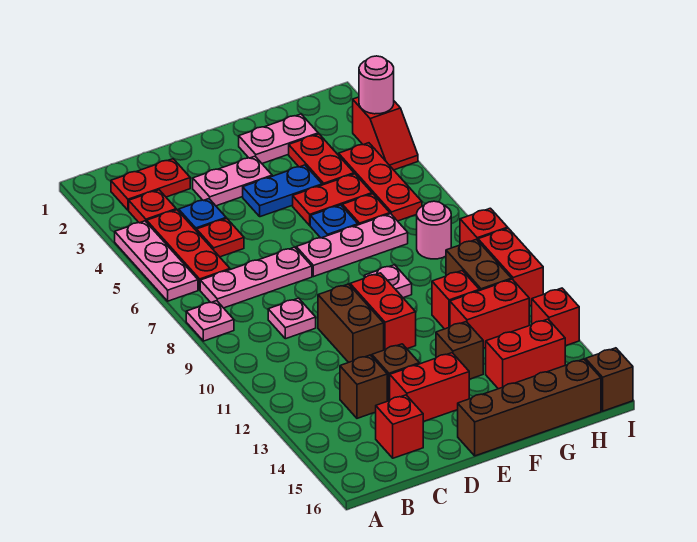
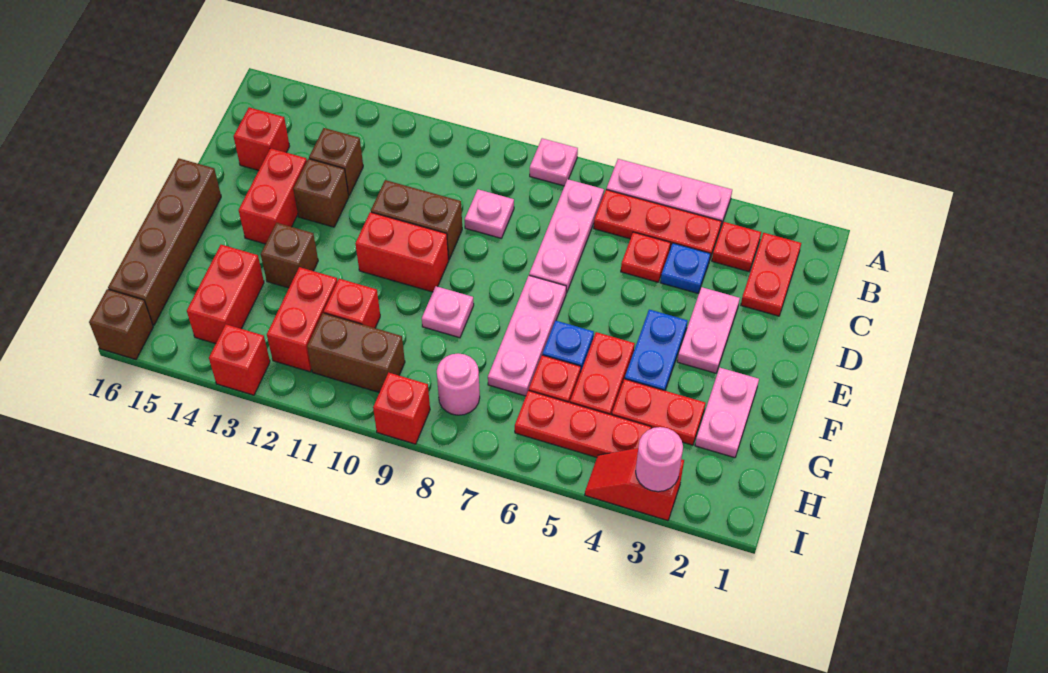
red 1x2 brick [478,228,543,306] -> none

